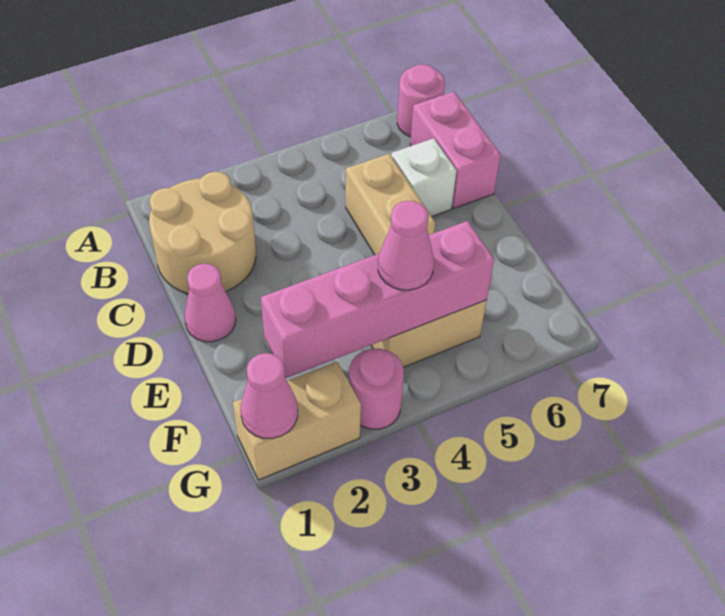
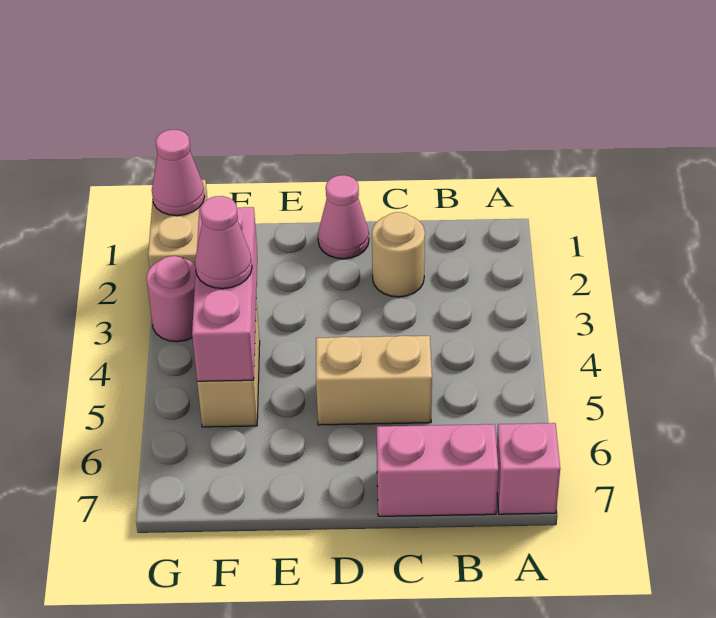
pink 1x1 round brick [397,64,445,137] -> pink 1x1 brick [497,423,560,514]
tan 2x2 round brick [149,172,256,293] -> tan 1x1 round brick [372,212,425,297]
white 1x1 brick [391,138,457,217] -> none
pink 1x4 brick [261,221,494,378] -> pink 1x3 brick [192,207,257,381]

